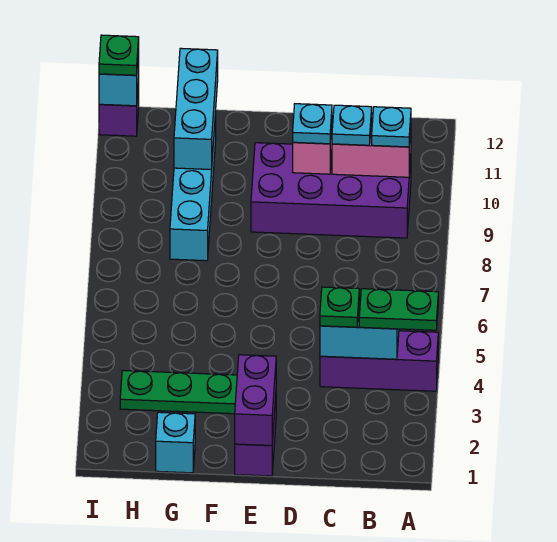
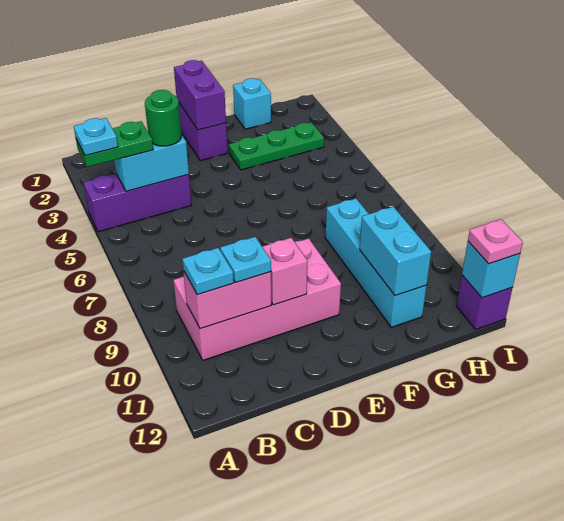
purple 2x4 brick [251,143,411,238] -> pink 2x4 brick [174,238,341,360]
green 1x1 plate [320,287,359,327] -> green 1x1 round brick [145,90,182,146]
cyan 1x1 plate [293,104,332,144] -> cyan 1x1 plate moved to [74,118,118,156]
cyan 1x3 brick [174,48,218,170] -> cyan 1x2 brick [360,207,431,296]
green 1x1 plate [99,35,139,75] -> pink 1x1 plate [468,219,523,264]

